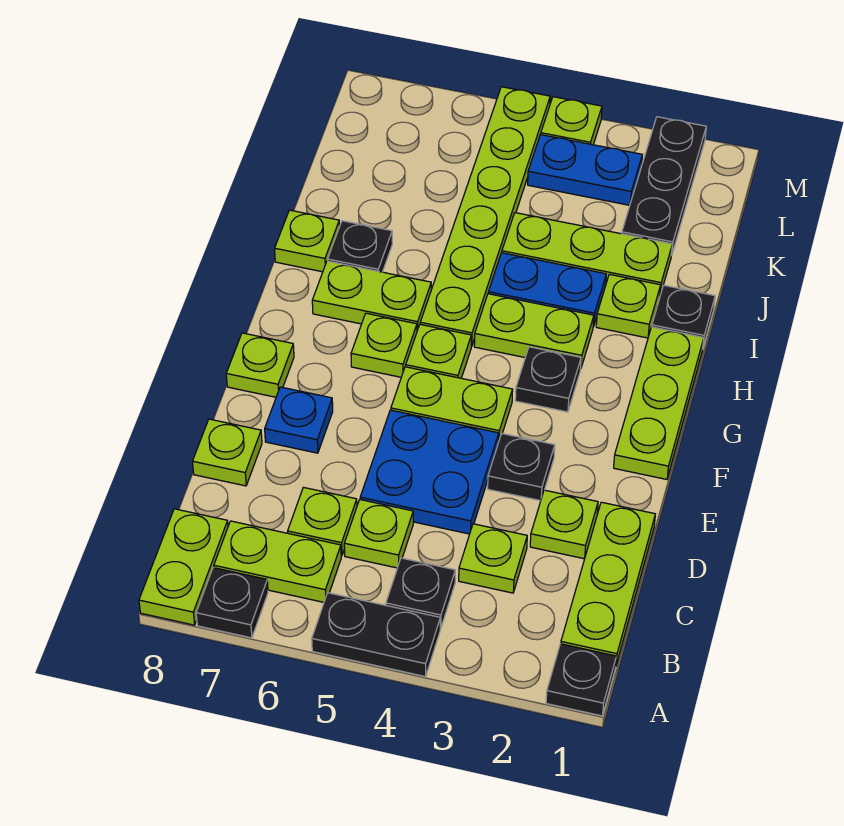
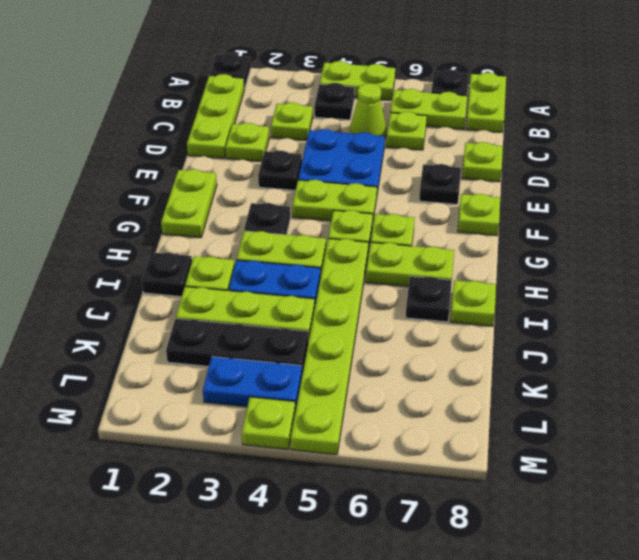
black 1x2 plate [312,593,440,677] -> lime 1x2 plate [320,61,395,100]
lime 1x1 plate [344,500,413,568] -> lime 1x1 cone [350,83,386,137]
blue 1x1 plate [265,387,333,453] -> black 1x1 plate [419,164,461,205]
lime 1x3 plate [614,327,704,479] -> lime 1x2 plate [161,169,217,238]
black 1x3 plate [622,117,706,253] -> black 1x3 plate turned to [166,319,309,374]

